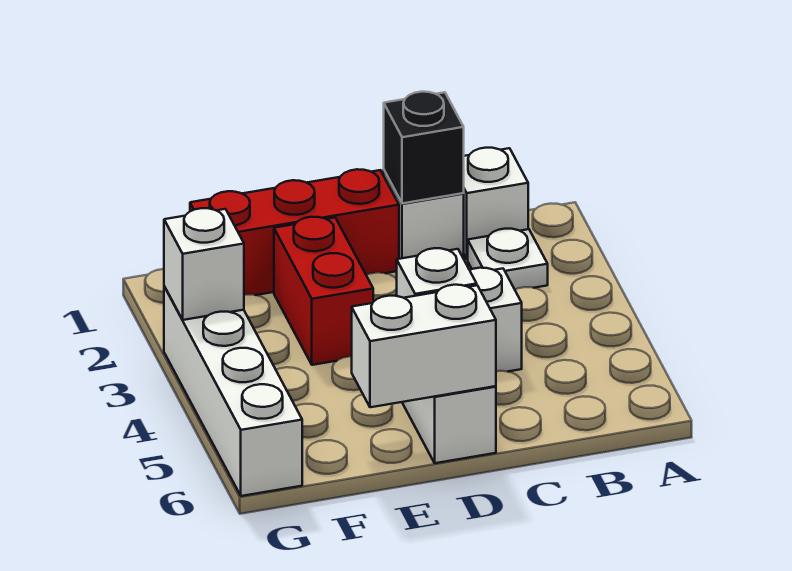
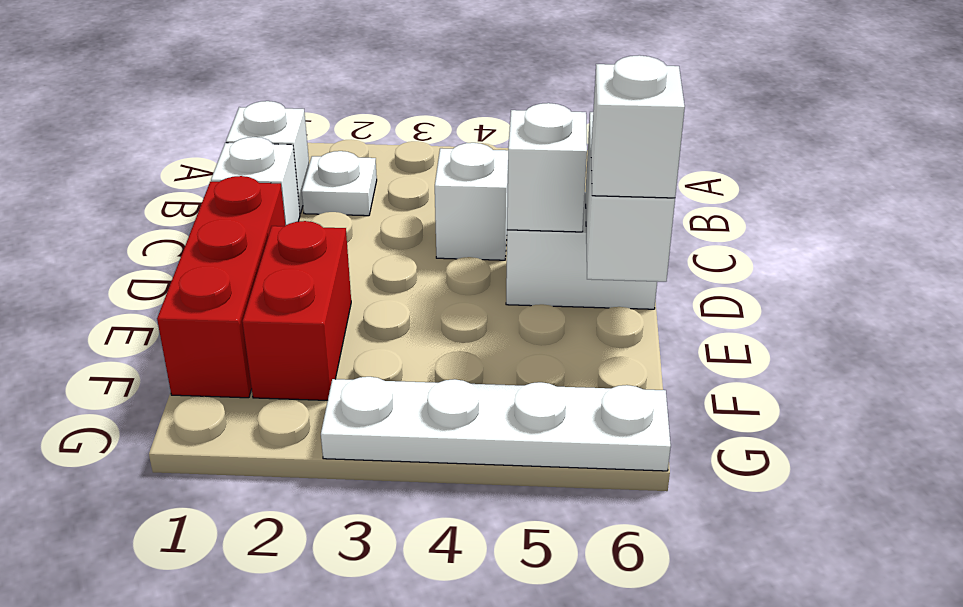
black 1x1 brick [384,92,464,203] -> none
red 1x2 brick [274,217,373,365] -> red 1x2 brick turned to [242,221,351,400]
white 1x4 brick [164,286,302,496] -> white 1x4 plate [321,377,671,471]
white 1x1 brick [164,208,244,320] -> white 1x1 brick moved to [591,55,685,198]

